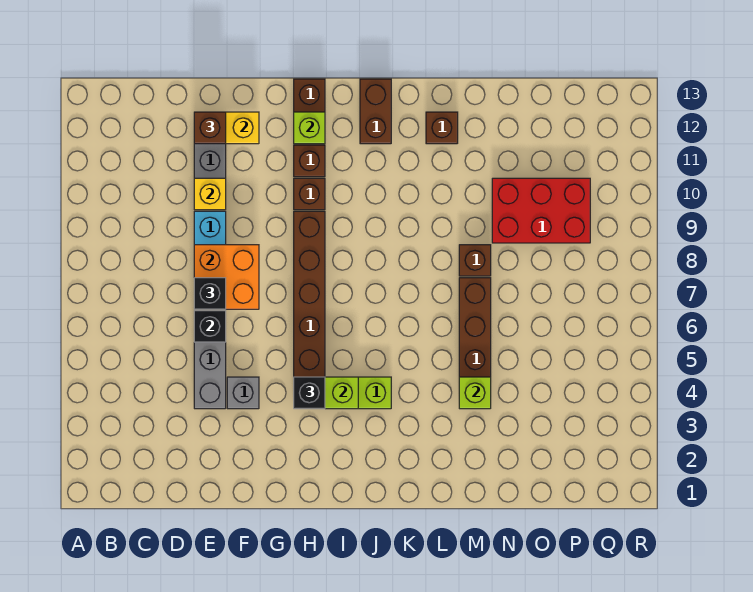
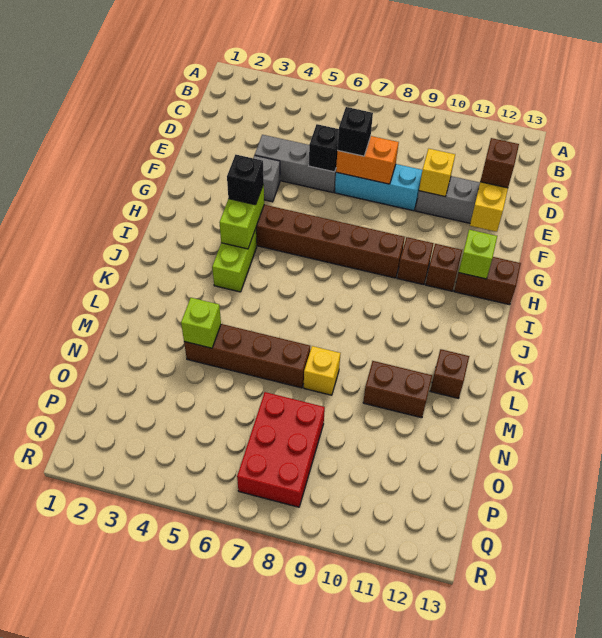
orange 2x2 brick [194,245,259,309] -> orange 1x2 brick [336,136,399,184]
brown 1x2 brick [360,79,391,144] -> brown 1x2 brick moved to [363,361,432,418]
brown 1x1 brick [459,245,491,276] -> yellow 1x1 brick [304,346,341,395]
red 2x3 brick [492,178,590,243] -> red 2x3 brick moved to [237,392,325,507]

